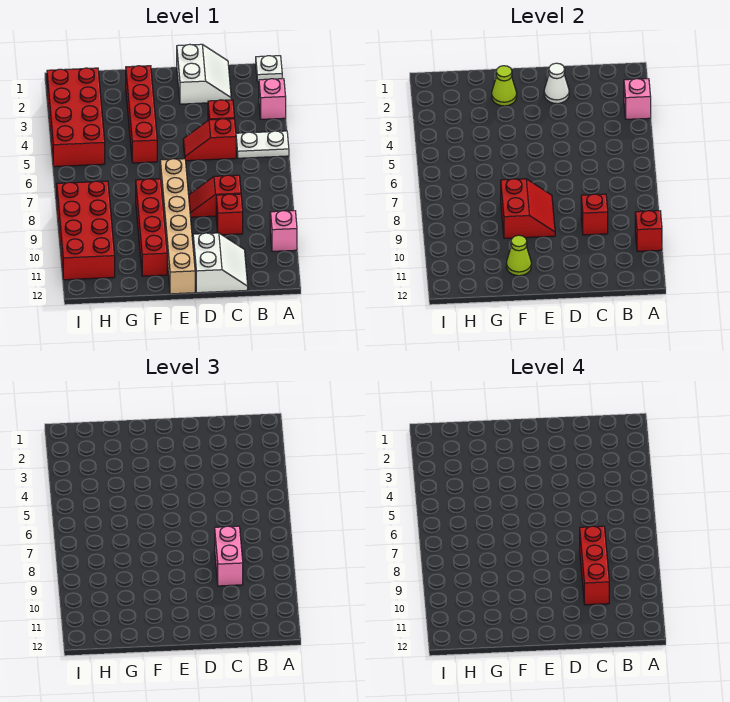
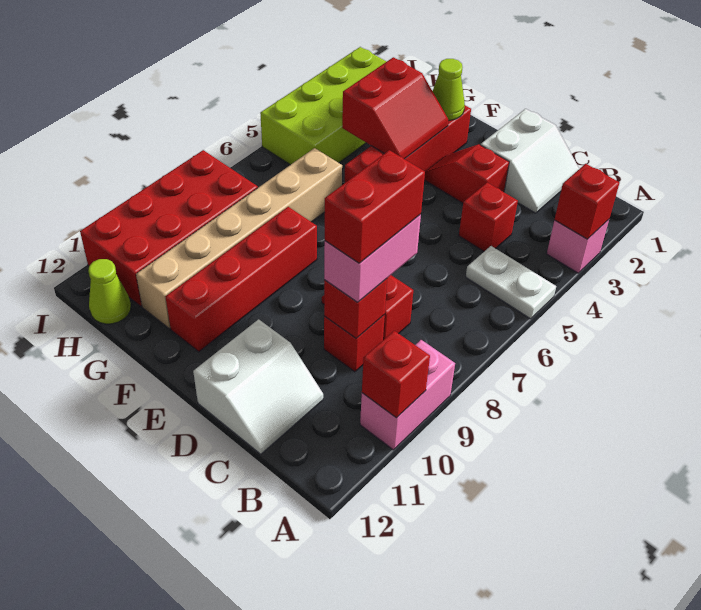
white 1x1 plate [256,56,282,82] -> none
pink 1x1 brick [624,79,651,119] -> red 1x1 brick [554,164,620,239]
pink 1x1 brick [270,211,297,251] -> pink 1x2 brick [360,340,455,450]
red 1x2 slope [183,119,236,161] -> red 1x2 slope moved to [424,145,509,203]
red 1x3 brick [580,526,609,605] -> red 1x2 brick [325,150,425,263]
white 1x1 cone [544,63,569,104] -> none
tan 1x6 brick [160,159,195,294] -> tan 1x6 brick moved to [136,148,342,329]
red 2x2 slope [501,179,555,238] -> red 2x2 slope moved to [342,57,449,159]
lime 1x1 cone [506,235,531,276] -> lime 1x1 cone moved to [88,259,131,324]
red 2x4 brick [47,68,105,167] -> lime 2x4 brick [260,47,386,165]

